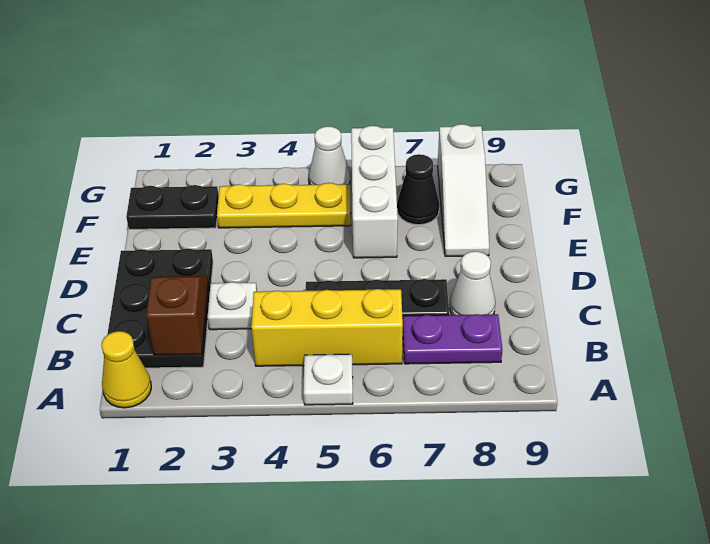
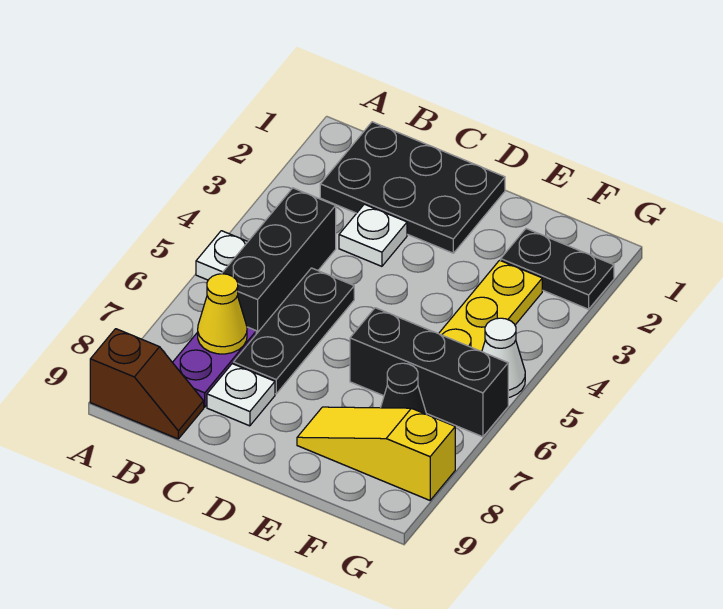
yellow 1x1 cone [101,331,151,408] -> yellow 1x1 cone moved to [198,274,247,354]
brown 1x2 slope [146,276,208,355] -> brown 1x2 slope moved to [90,329,204,439]
yellow 1x3 brick [251,289,403,366] -> black 1x3 brick [222,188,336,334]
white 1x1 cone [449,251,495,315] -> white 1x1 plate [207,364,275,426]
white 1x3 brick [351,126,398,258] -> black 1x3 brick [350,308,508,437]
white 1x3 slope [438,124,489,256] -> yellow 1x3 slope [297,407,455,500]
black 1x2 plate [126,185,219,229] -> black 1x2 plate turned to [501,229,614,309]

